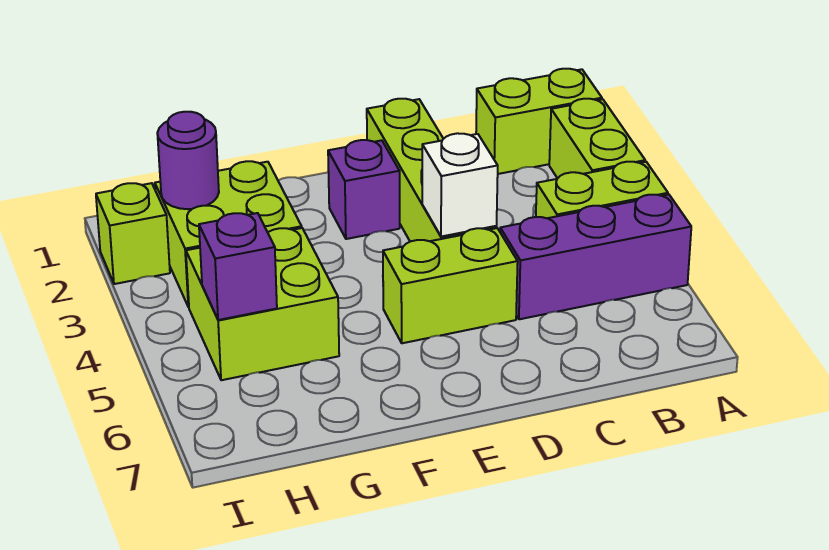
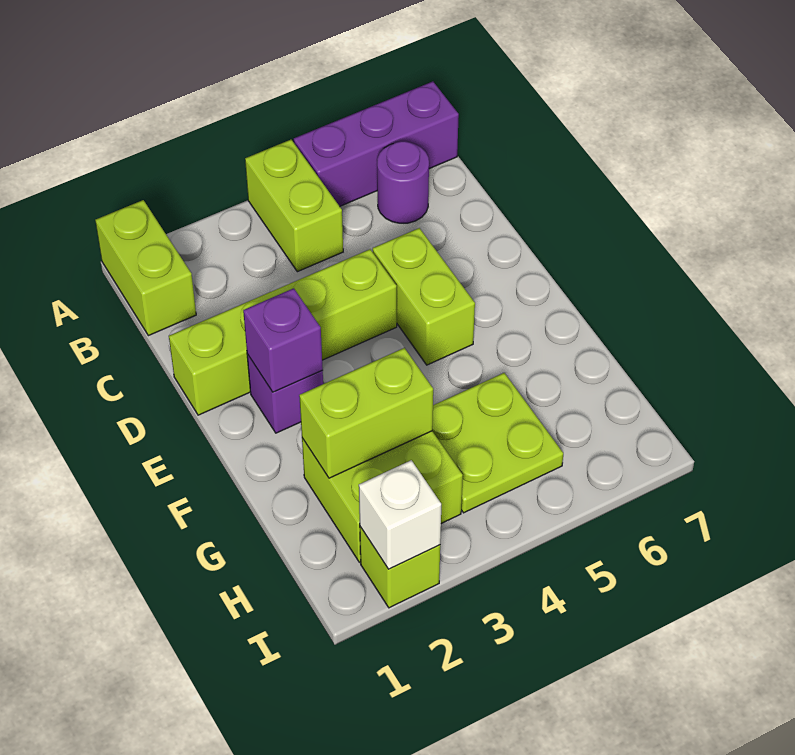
lime 1x2 brick [549,99,645,179] -> lime 1x2 brick moved to [299,348,433,478]
purple 1x3 brick [500,195,691,319] -> purple 1x3 brick turned to [294,81,459,206]
white 1x1 brick [422,133,498,237] -> white 1x1 brick moved to [359,460,441,569]
lime 2x2 brick [186,228,339,380] -> lime 2x2 plate [432,373,563,513]
purple 1x1 round brick [157,112,219,209] -> purple 1x1 round brick moved to [377,141,429,223]
purple 1x1 brick [199,213,277,320] -> purple 1x1 brick moved to [243,288,323,392]

